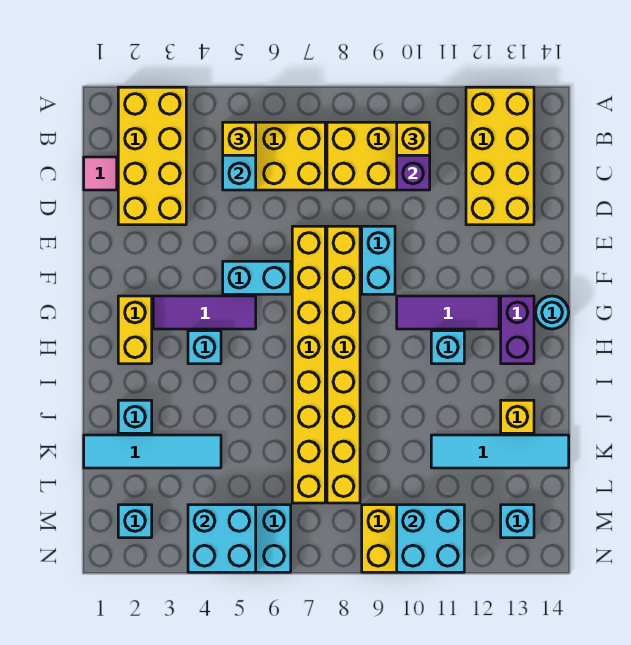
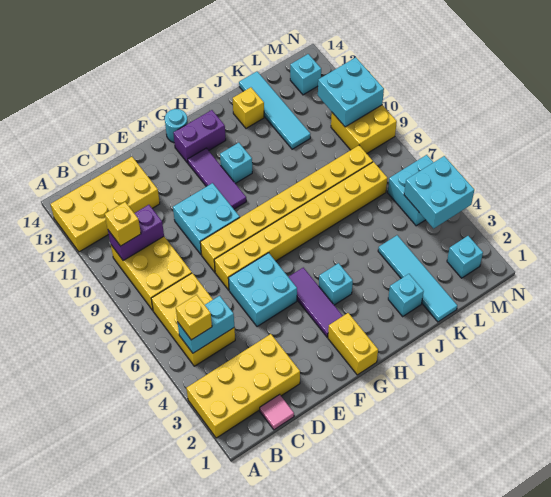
cyan 1x2 brick [362,226,395,294] -> cyan 2x2 brick [173,183,240,255]
cyan 1x2 brick [223,261,291,294] -> cyan 2x2 brick [228,253,297,327]
yellow 1x2 brick [118,296,152,364] -> yellow 1x2 brick turned to [328,313,378,375]

